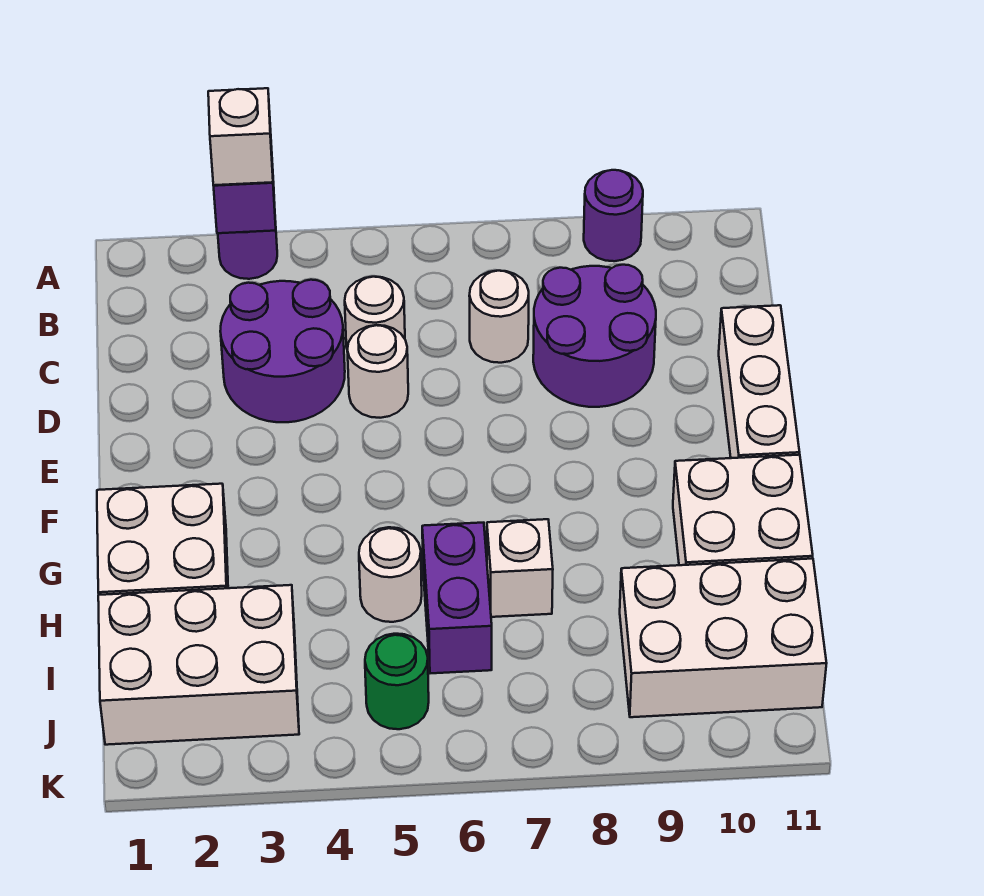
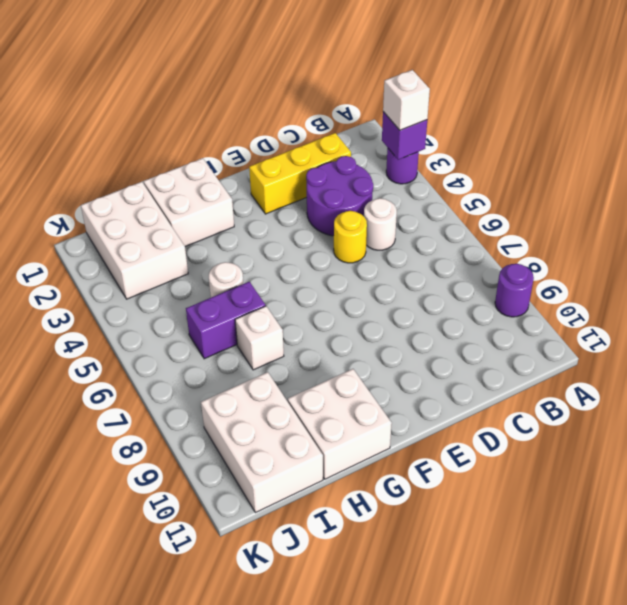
none -> yellow 1x3 brick [249,133,351,214]
white 1x1 round brick [469,271,529,363] -> none
purple 2x2 round brick [533,265,656,407] -> none
white 1x1 round brick [347,325,408,418] -> yellow 1x1 round brick [334,211,367,263]
white 1x3 brick [719,305,800,458] -> none
green 1x1 round brick [365,634,429,729] -> none

